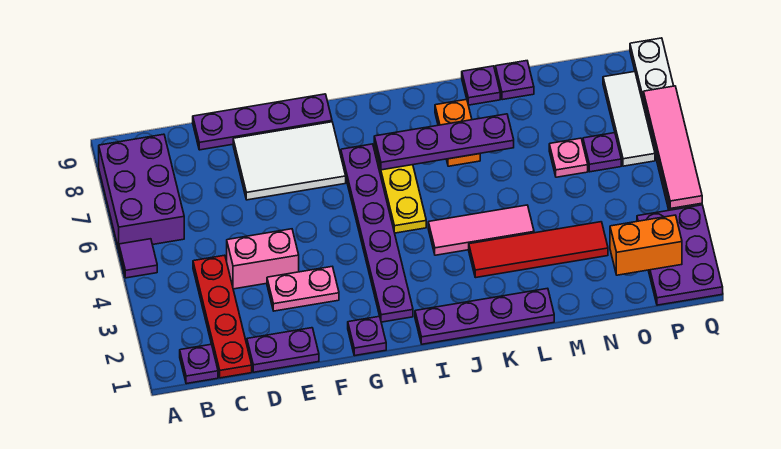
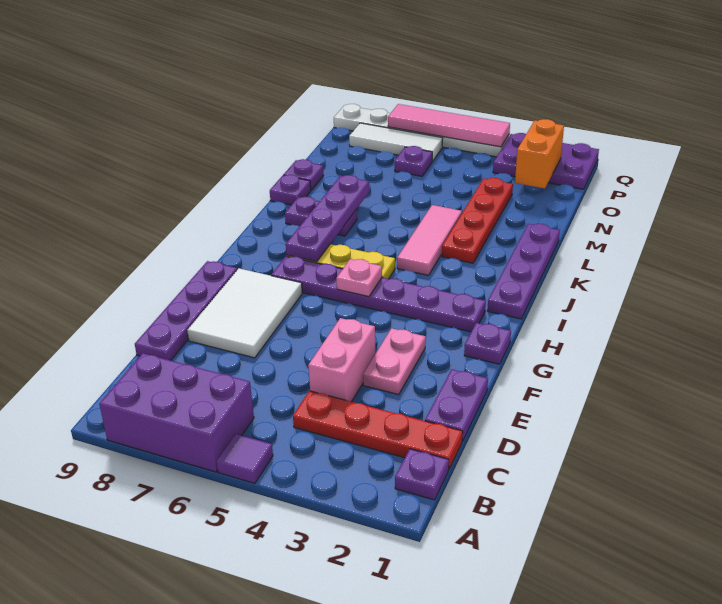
red 1x4 tile [469,222,608,278] -> red 1x4 plate [442,178,513,263]
orange 1x2 plate [435,99,480,166] -> purple 1x2 plate [285,197,357,236]
pink 1x1 plate [549,138,588,177] -> pink 1x1 plate moved to [336,259,382,297]

